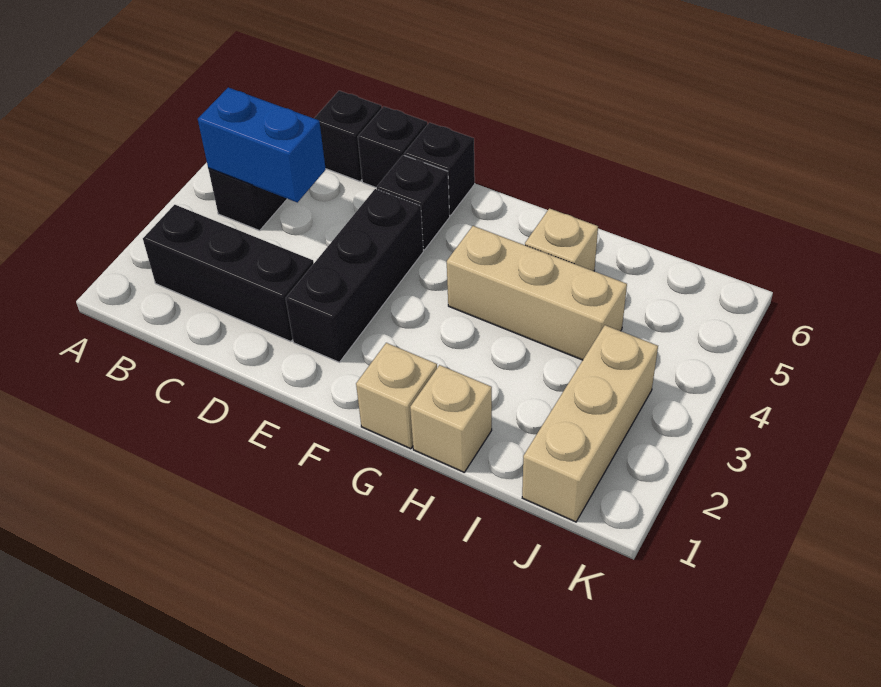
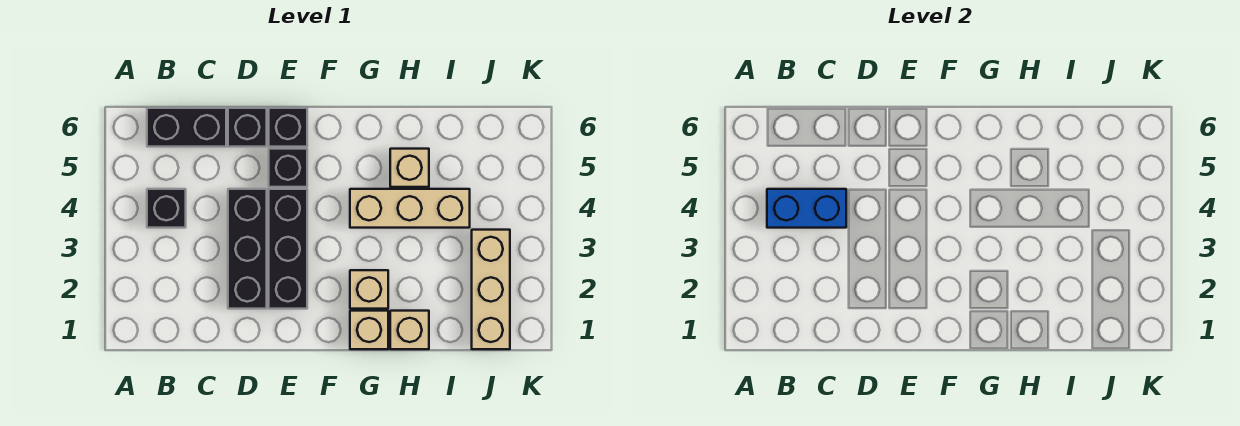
black 1x3 brick [143,205,314,342] -> black 1x3 brick turned to [228,189,267,309]
black 1x1 brick [314,91,382,181] -> black 1x2 brick [147,108,226,147]
none -> tan 1x1 brick [350,270,388,309]

